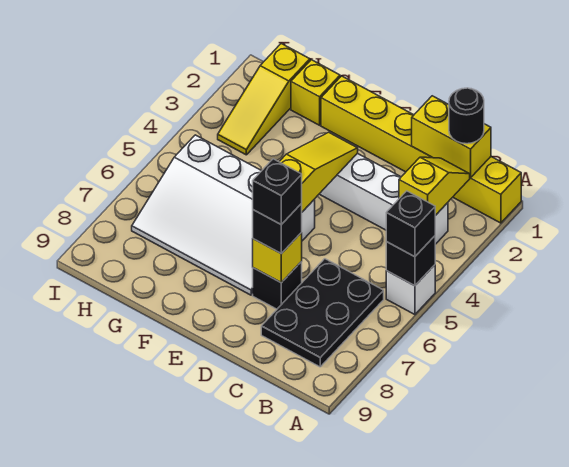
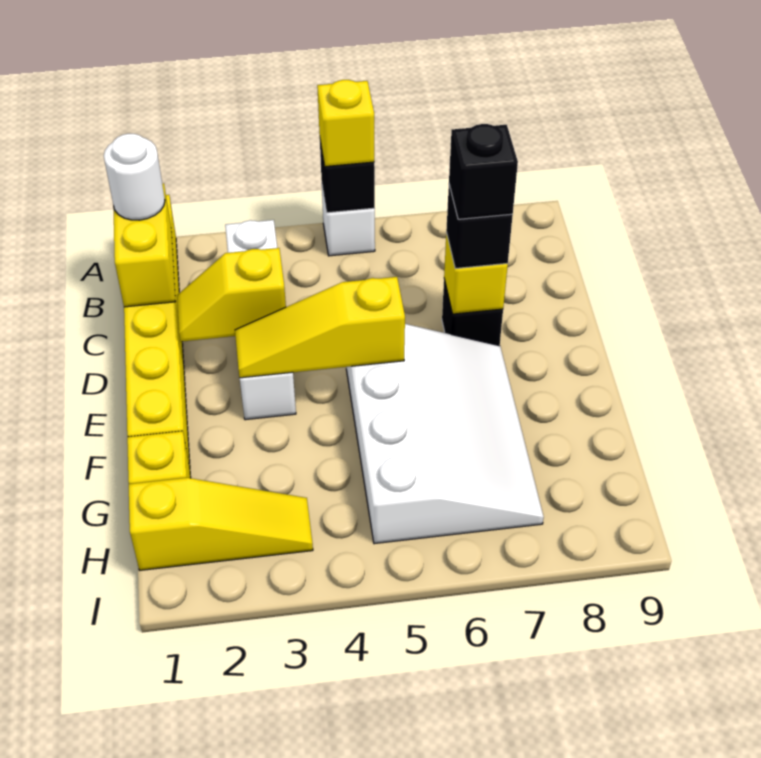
black 1x1 brick [386,191,435,257] -> yellow 1x1 brick [317,80,374,167]
black 1x1 round brick [449,88,484,144] -> white 1x1 round brick [104,134,165,220]
yellow 1x2 slope [399,157,470,215] -> yellow 1x2 slope moved to [177,248,286,342]
black 2x3 plate [261,259,384,367] -> none

